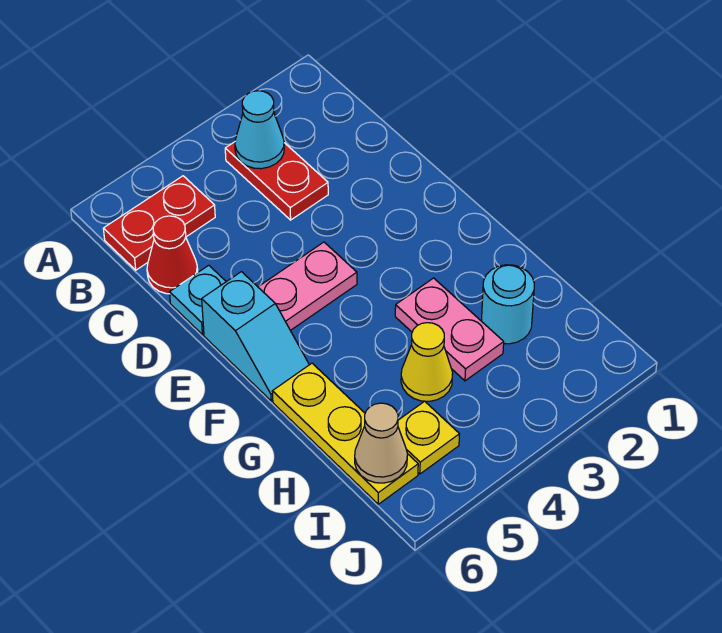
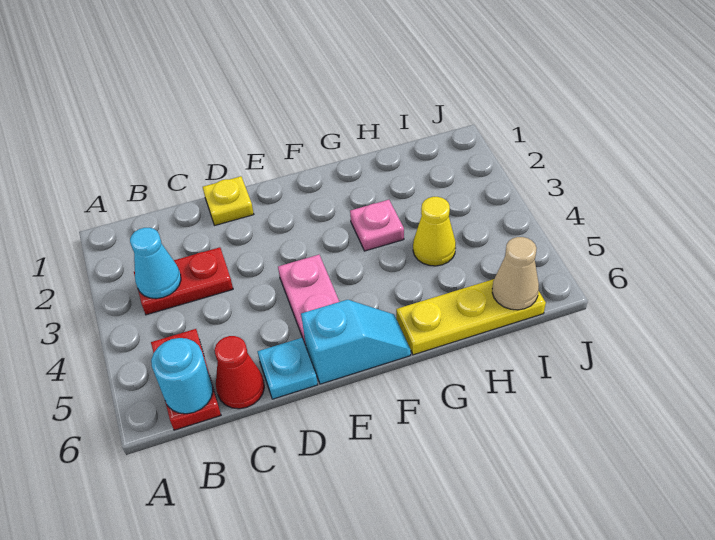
pink 1x2 plate [395,278,504,381] -> pink 1x1 plate [350,200,404,251]
cyan 1x1 round brick [481,265,534,344] -> cyan 1x1 round brick moved to [151,338,213,414]
yellow 1x1 plate [398,401,459,474] -> yellow 1x1 plate moved to [203,176,254,225]

